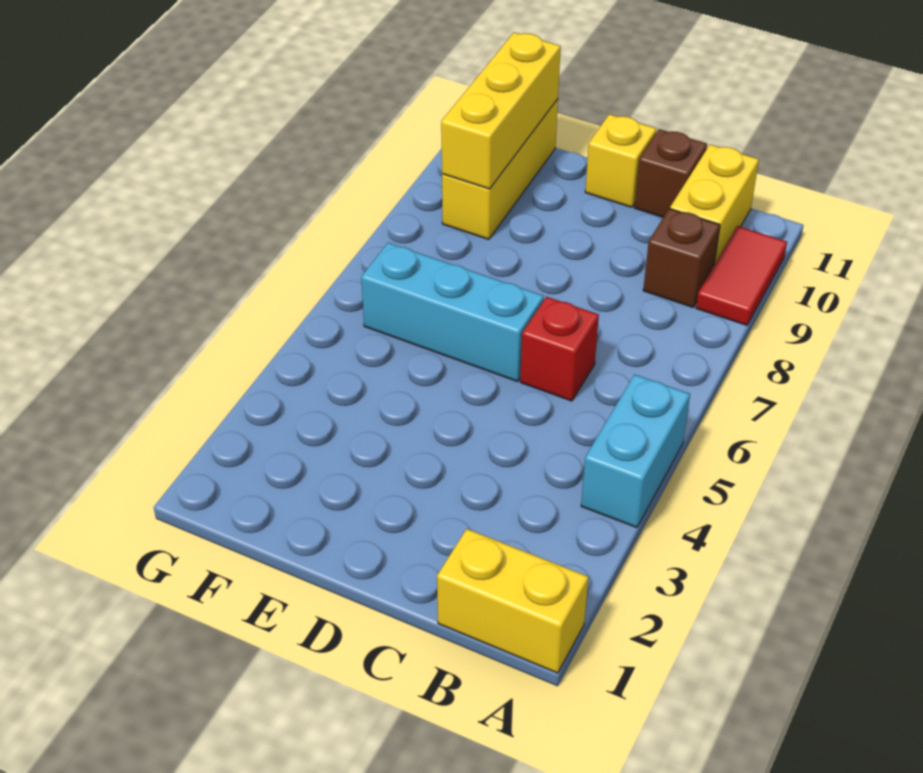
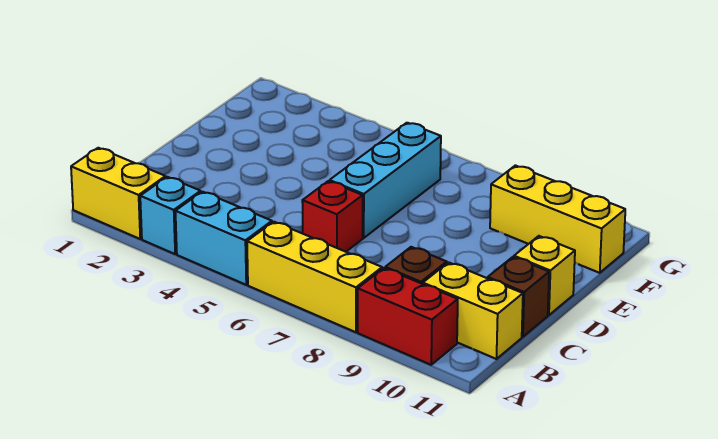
yellow 1x2 brick [437,529,589,673] -> yellow 1x2 brick turned to [71,148,166,239]
none -> cyan 1x1 brick [140,177,201,254]
red 1x2 tile [696,226,787,325] -> red 1x2 brick [358,268,458,365]
yellow 1x3 brick [441,33,561,189] -> yellow 1x3 brick moved to [247,222,382,332]

